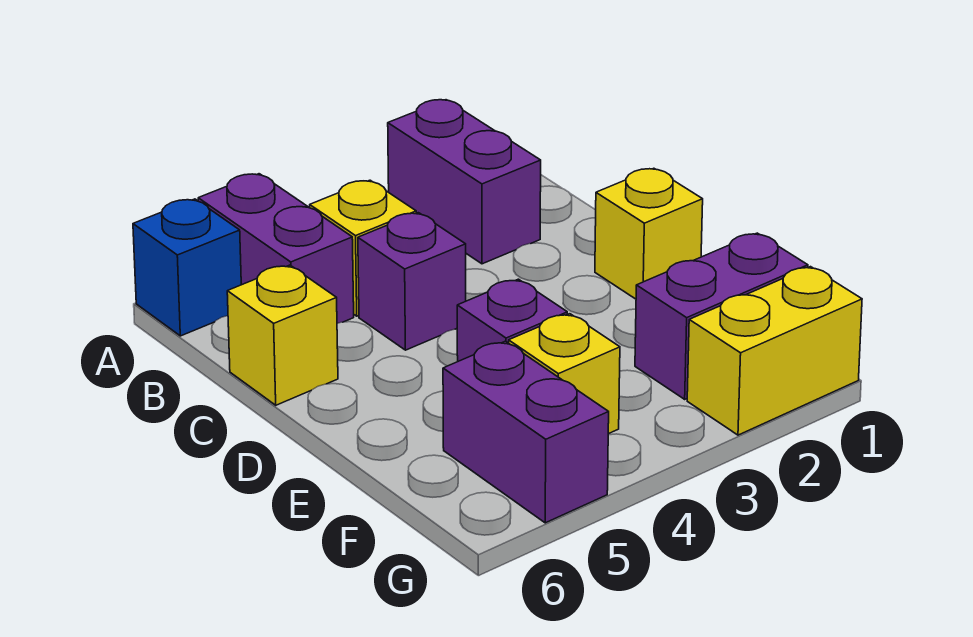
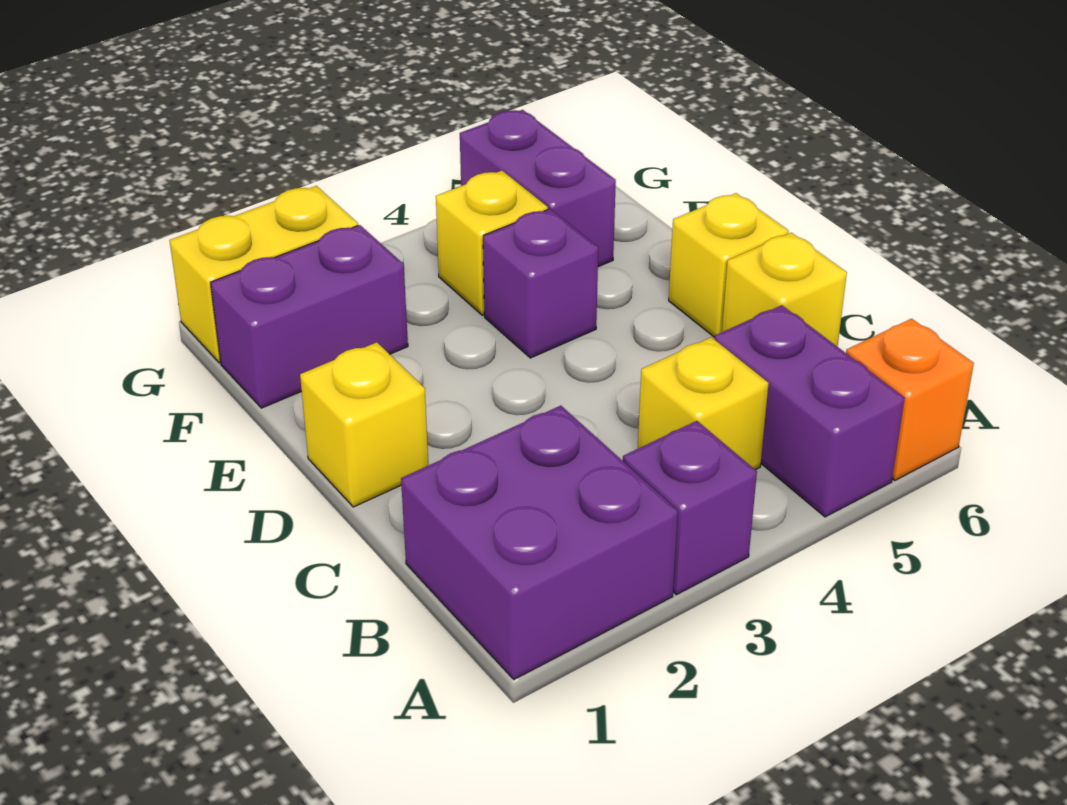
purple 1x2 brick [388,100,541,264] -> purple 2x2 brick [401,406,678,679]
blue 1x1 brick [133,199,241,336] -> orange 1x1 brick [846,319,974,480]
purple 1x1 brick [358,213,466,350] -> purple 1x1 brick moved to [623,421,757,595]
none -> yellow 1x1 brick [669,193,789,337]

